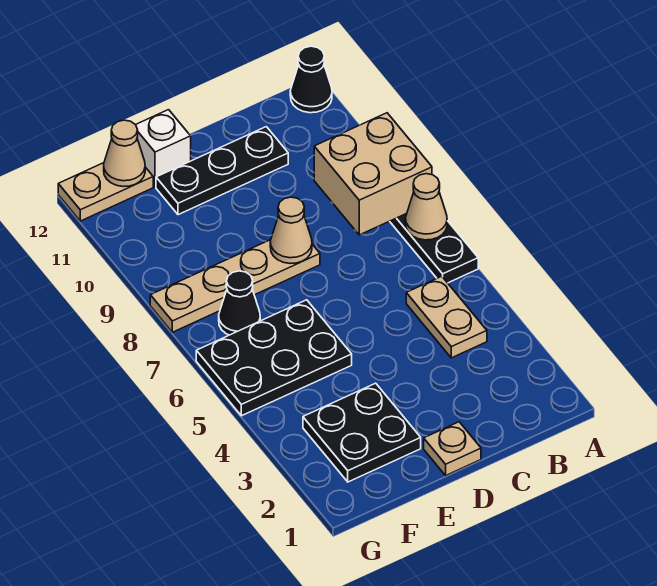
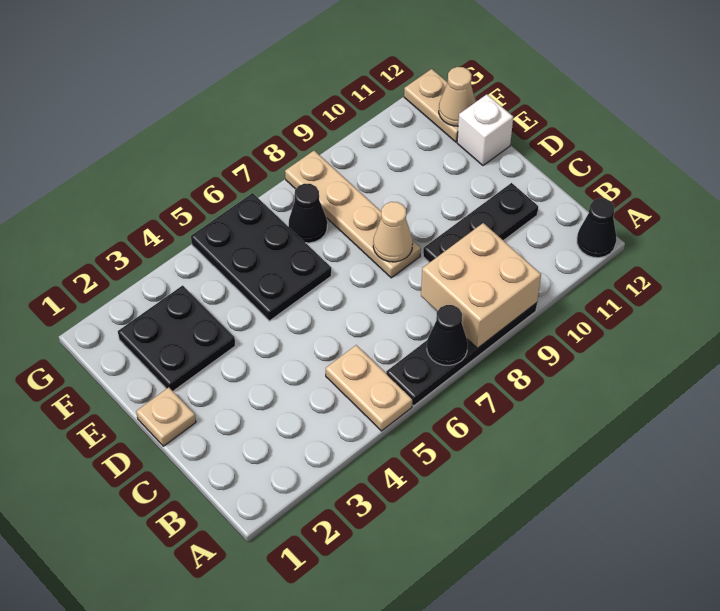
tan 1x1 cone [406,174,447,240] -> black 1x1 cone [427,305,468,365]
tan 1x2 plate [406,276,487,358] -> tan 1x2 plate turned to [326,345,413,431]
black 1x3 plate [156,127,288,215] -> black 1x3 plate turned to [423,183,538,263]

